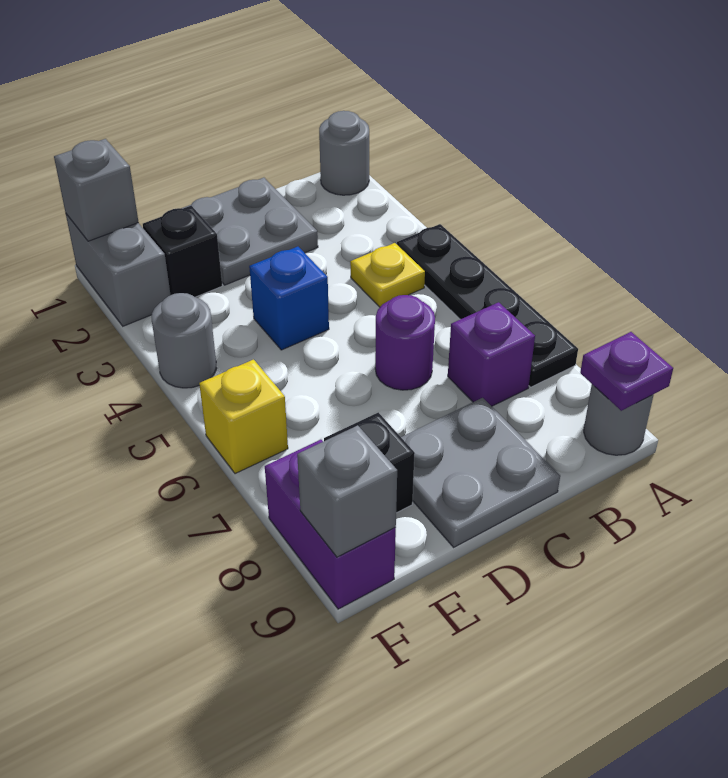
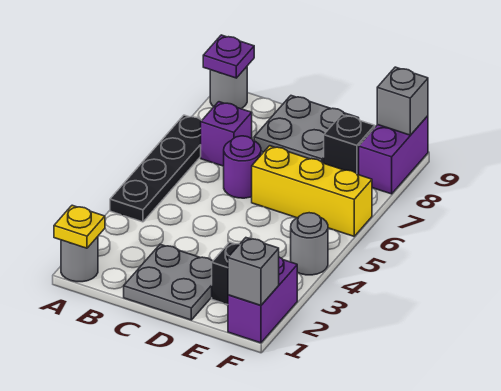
yellow 1x1 plate [350,243,425,307] -> yellow 1x1 plate moved to [54,205,105,248]
blue 1x1 brick [249,247,329,350] -> none
grey 1x2 brick [66,214,170,326] -> purple 1x2 brick [228,257,297,343]
yellow 1x1 brick [199,360,288,474] -> yellow 1x3 brick [252,146,372,236]

